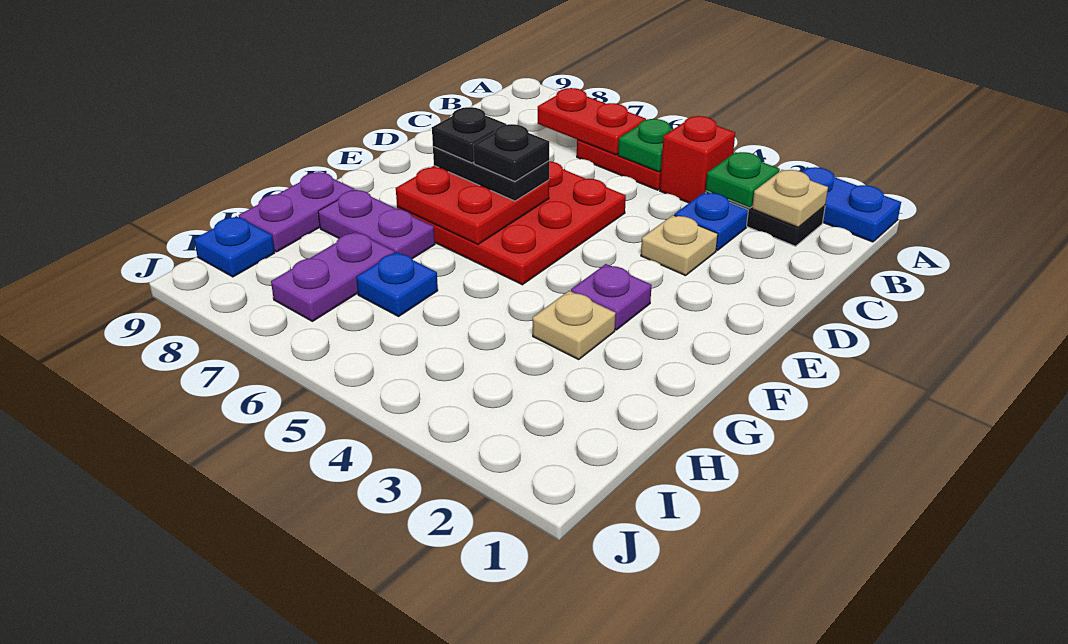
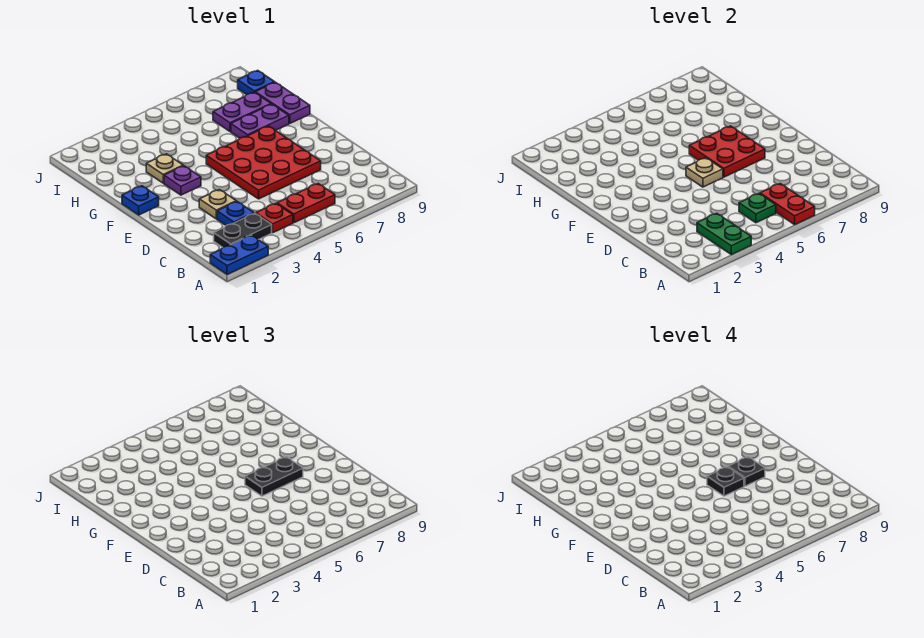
tan 1x1 plate [752,170,828,227] -> tan 1x1 plate moved to [686,158,723,187]
green 1x1 plate [706,152,780,208] -> green 1x2 plate [697,213,751,255]
red 1x1 brick [660,116,735,203] -> red 1x1 plate [256,204,293,233]
red 1x2 plate [538,88,646,155] -> red 1x2 plate turned to [760,184,815,225]
blue 1x1 plate [356,252,438,316] -> blue 1x1 plate moved to [122,186,159,215]
purple 1x2 plate [271,232,394,321] -> purple 1x2 plate turned to [213,92,271,131]

